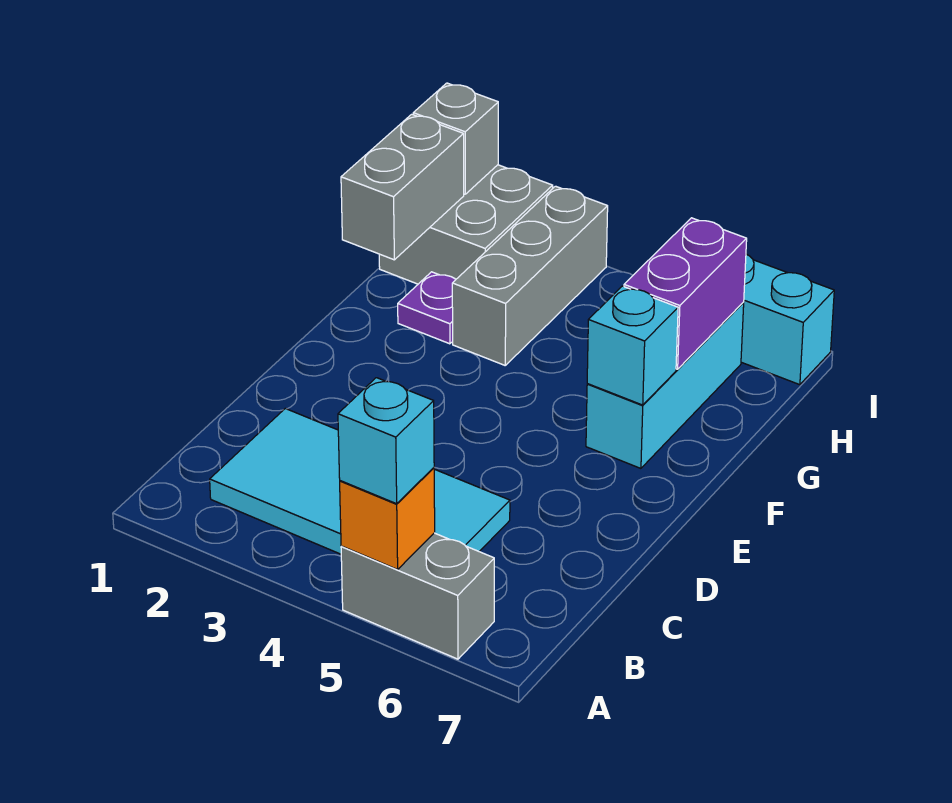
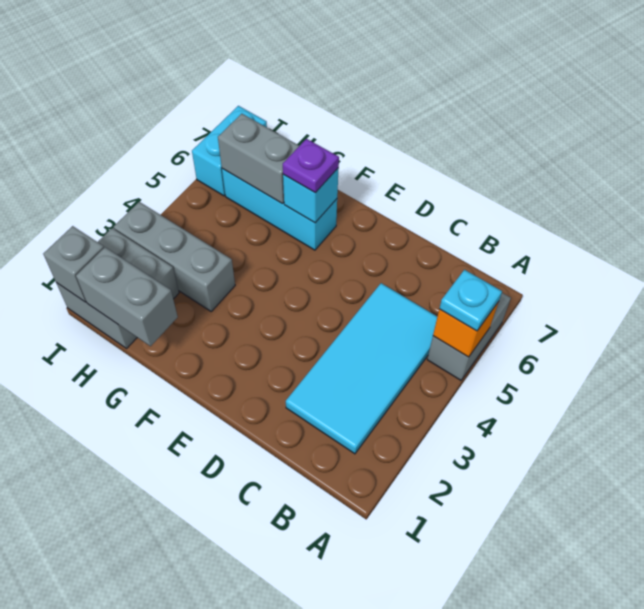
cyan 1x1 brick [338,378,434,504] -> cyan 1x1 plate [439,270,502,331]
purple 1x1 plate [398,272,456,344] -> purple 1x1 plate moved to [283,139,339,193]
purple 1x2 brick [624,218,747,369] -> grey 1x2 brick [218,114,299,204]

